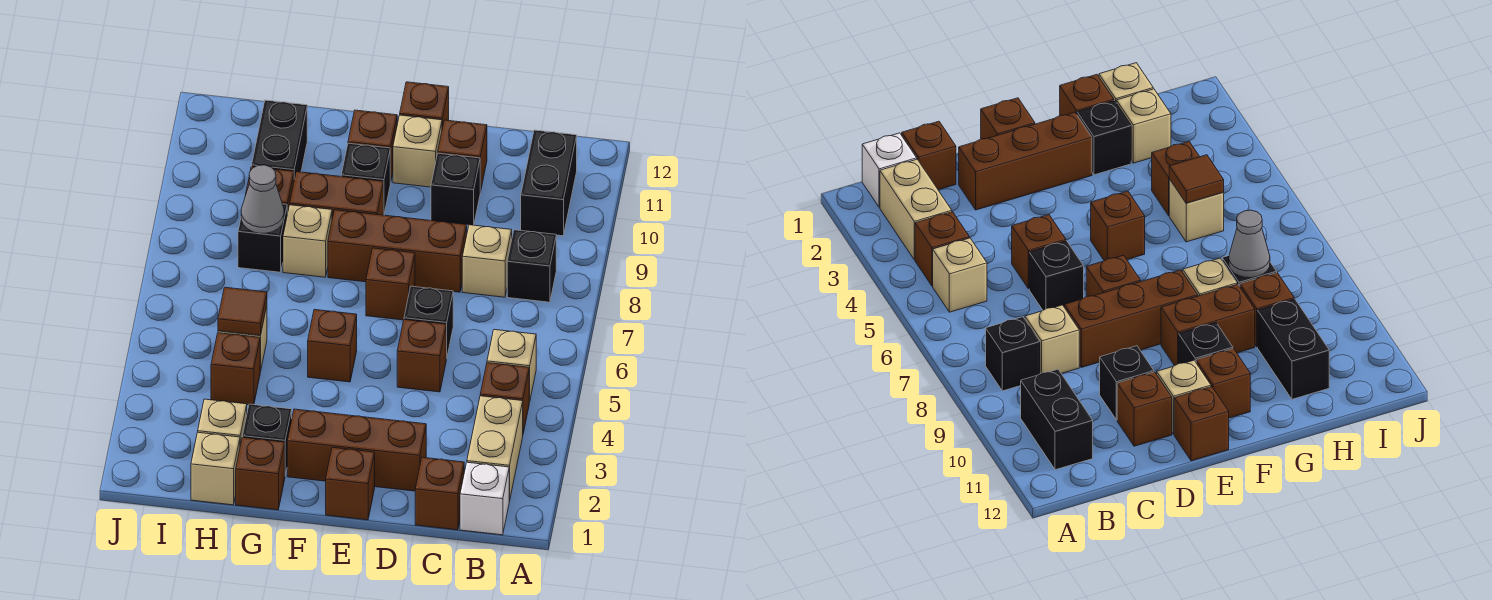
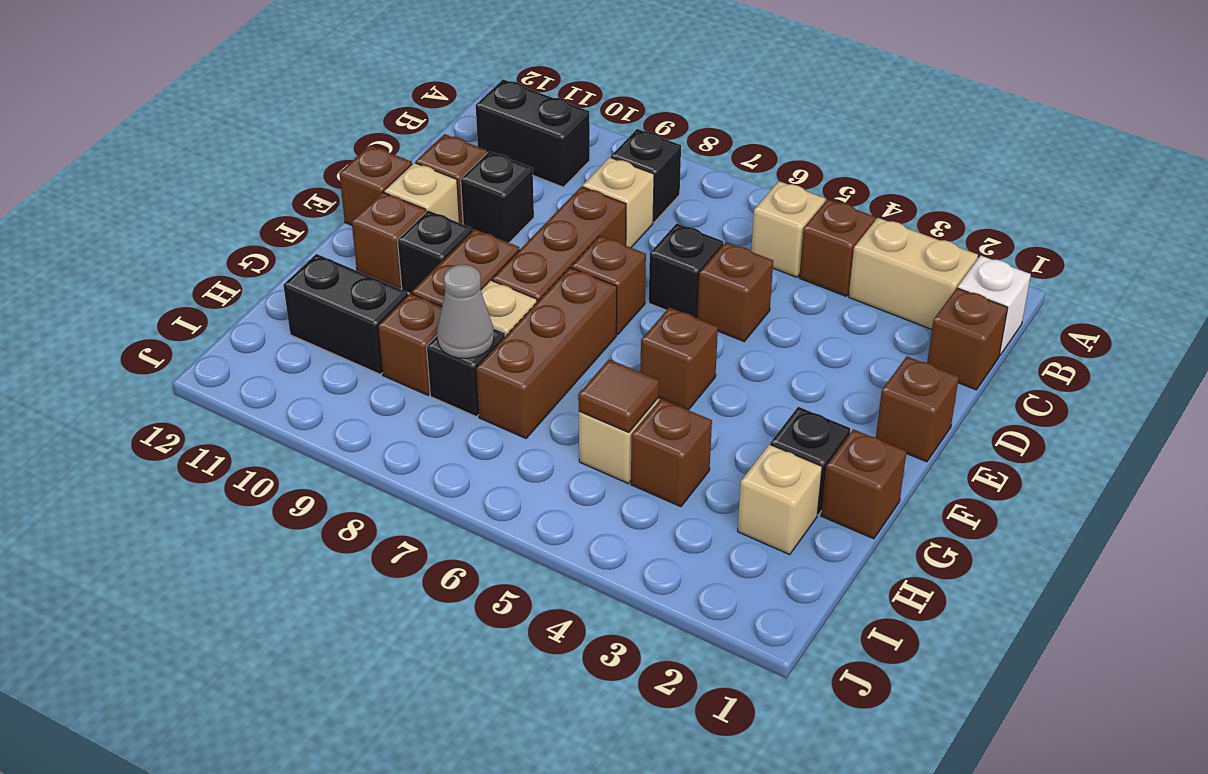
brown 1x3 brick [287,409,426,491] -> brown 1x3 brick moved to [476,268,617,438]
tan 1x1 brick [191,432,240,505] -> none

